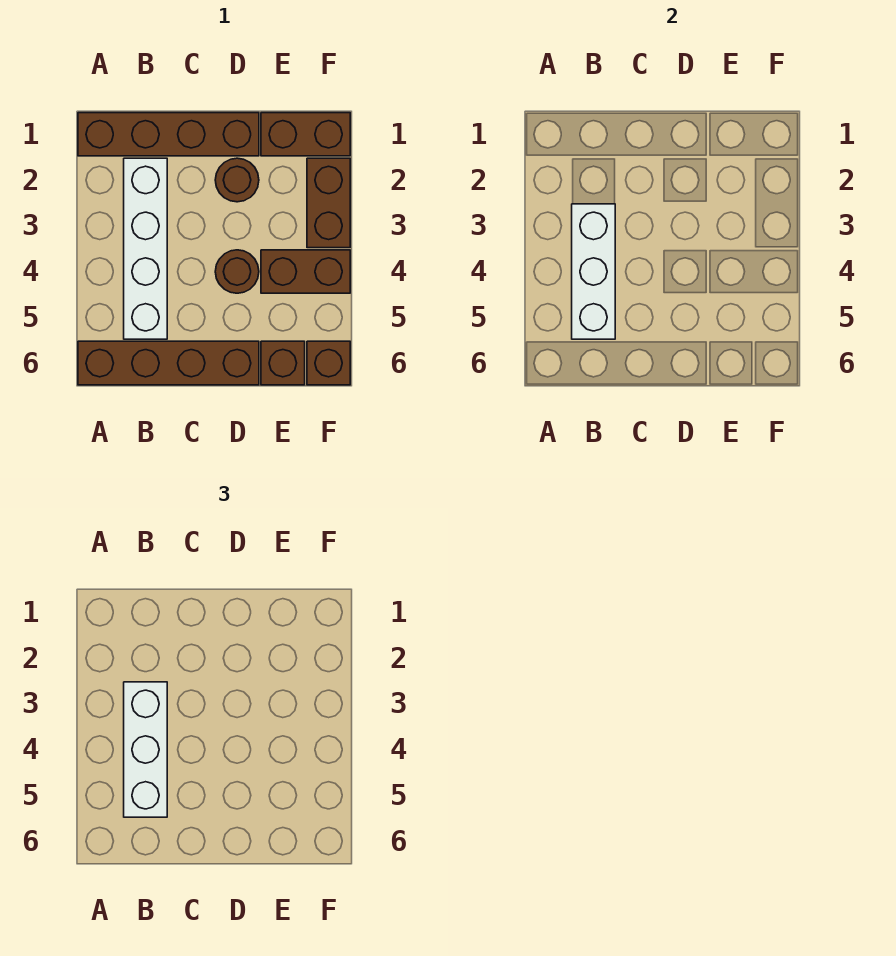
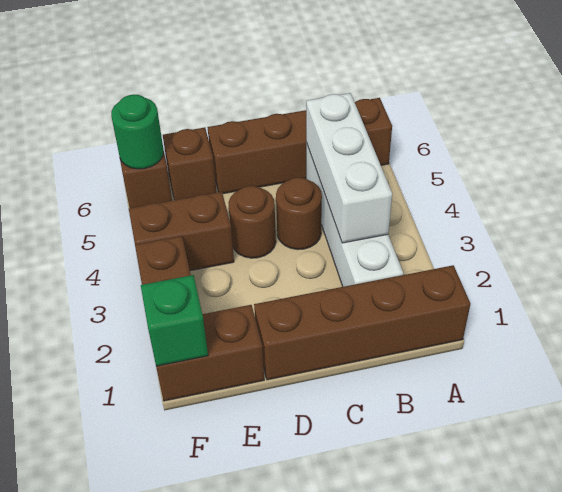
white 1x3 brick [124,682,167,817] -> none
brown 1x1 round brick [215,158,259,202] -> brown 1x1 round brick moved to [276,178,322,250]
none -> green 1x1 brick [141,275,208,366]
none -> green 1x1 round brick [111,94,163,169]

